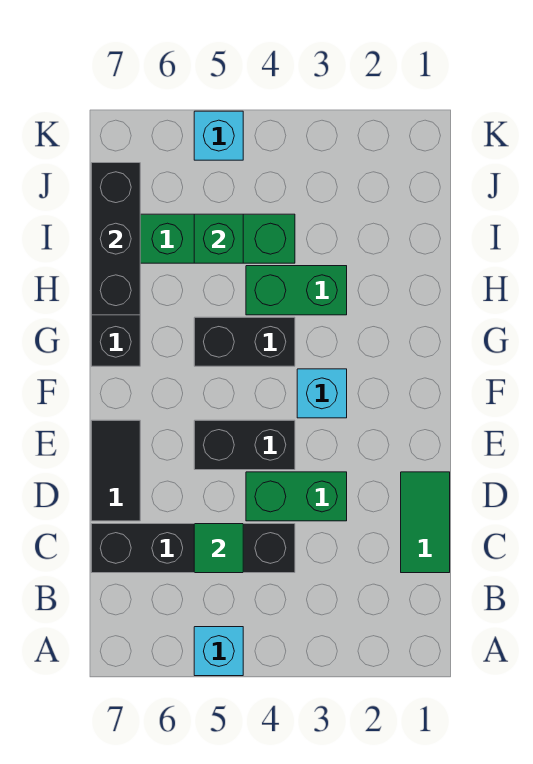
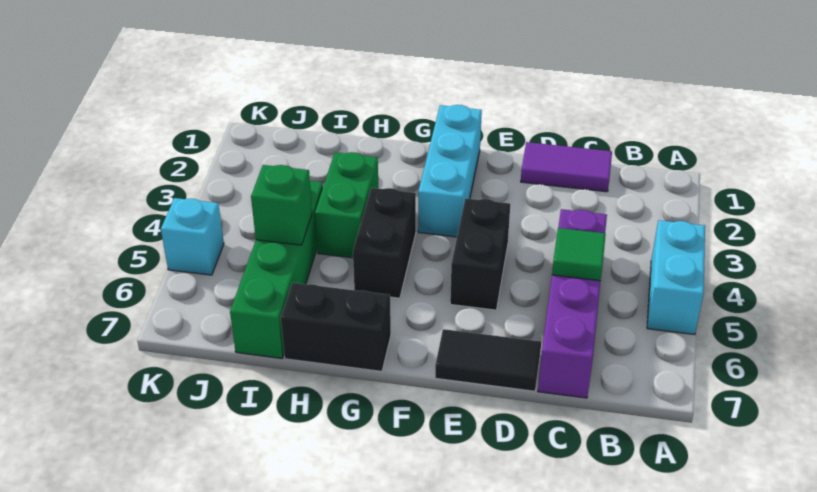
cyan 1x1 brick [194,627,243,676] -> cyan 1x2 brick [647,220,705,335]
green 1x2 tile [401,472,450,573] -> purple 1x2 tile [521,142,612,192]
black 1x4 brick [91,524,295,573] -> purple 1x4 brick [538,209,607,398]
green 1x2 brick [246,472,347,521] -> none
cyan 1x1 brick [297,369,347,418] -> cyan 1x3 brick [418,105,482,237]
black 1x3 brick [91,163,140,315] -> none

